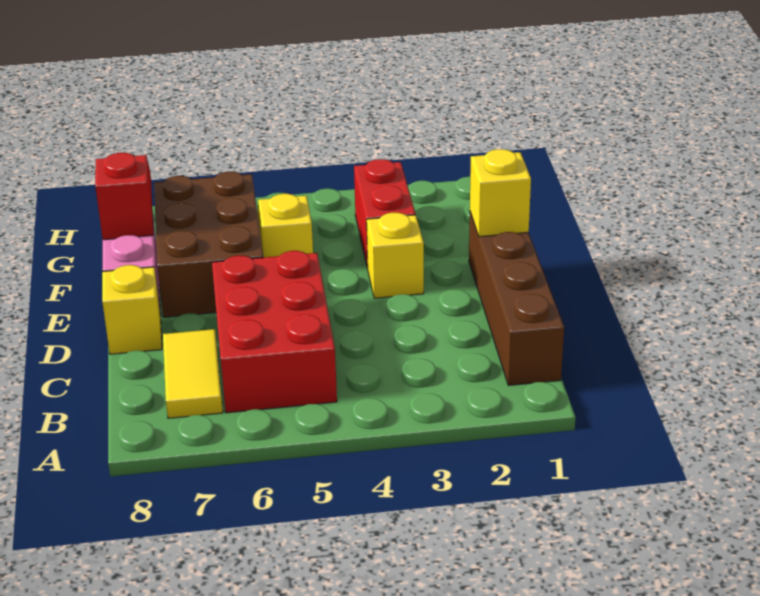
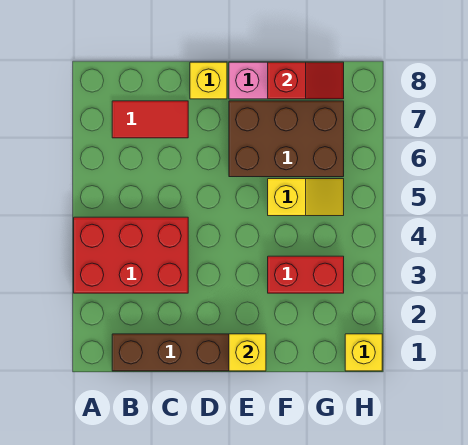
red 2x3 brick [212,251,337,413] -> red 2x3 brick moved to [74,217,188,293]
yellow 1x2 tile [163,329,223,418] -> red 1x2 tile [112,101,188,138]
yellow 1x1 brick [367,213,424,298] -> yellow 1x1 brick moved to [345,334,382,371]

